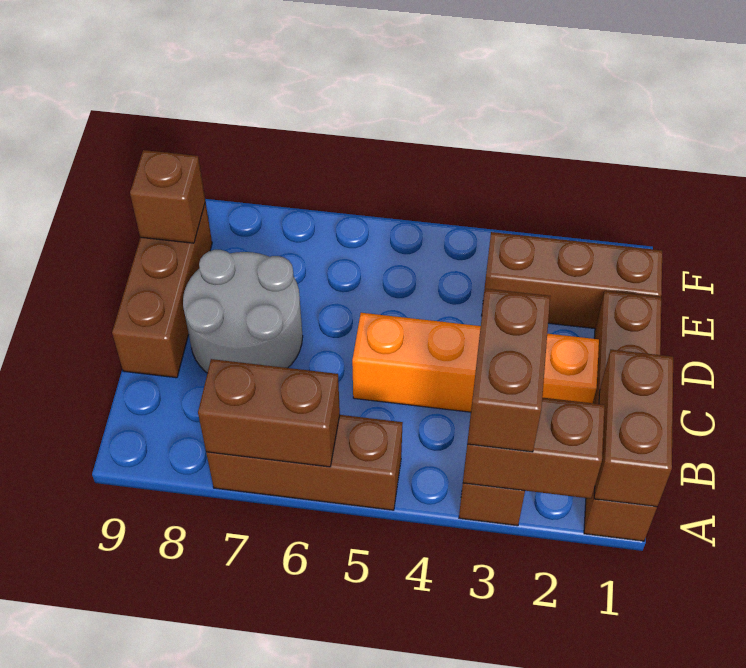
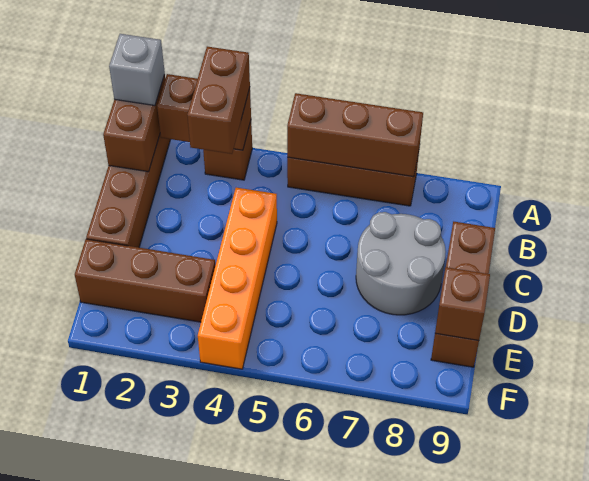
none -> grey 1x1 brick [109,34,165,106]
brown 1x2 brick [198,359,340,467] -> brown 1x3 brick [287,93,423,177]
orange 1x4 brick [352,313,599,412] -> orange 1x4 brick turned to [198,188,277,369]

